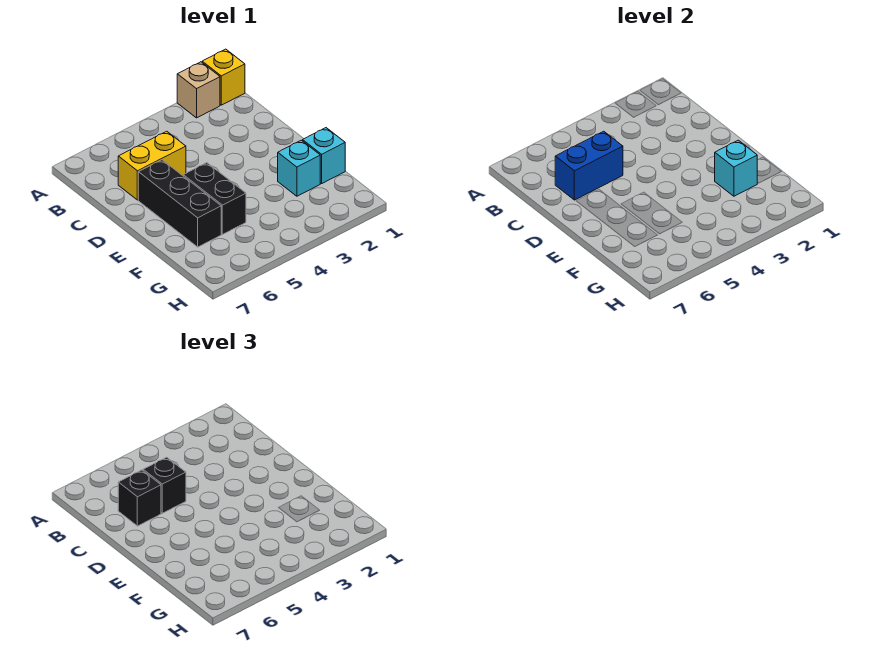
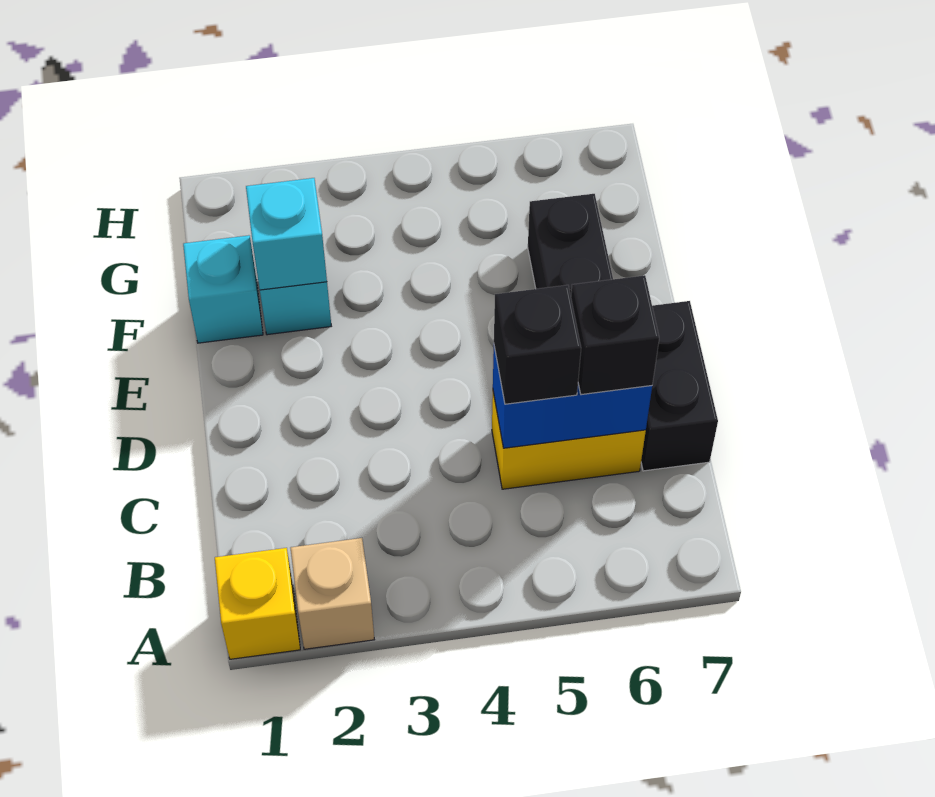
black 1x2 brick [183,163,246,234] -> black 1x2 brick moved to [641,301,718,471]

